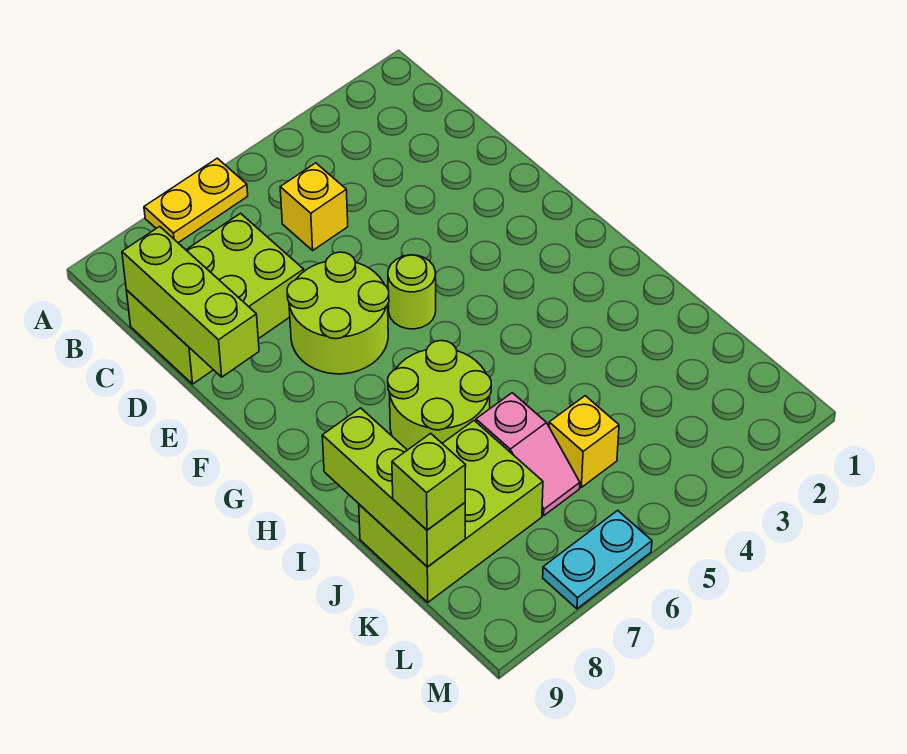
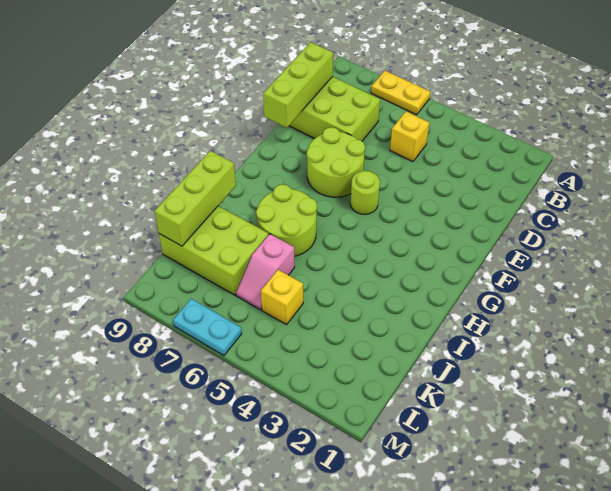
lime 1x1 brick [392,433,466,530] -> none

